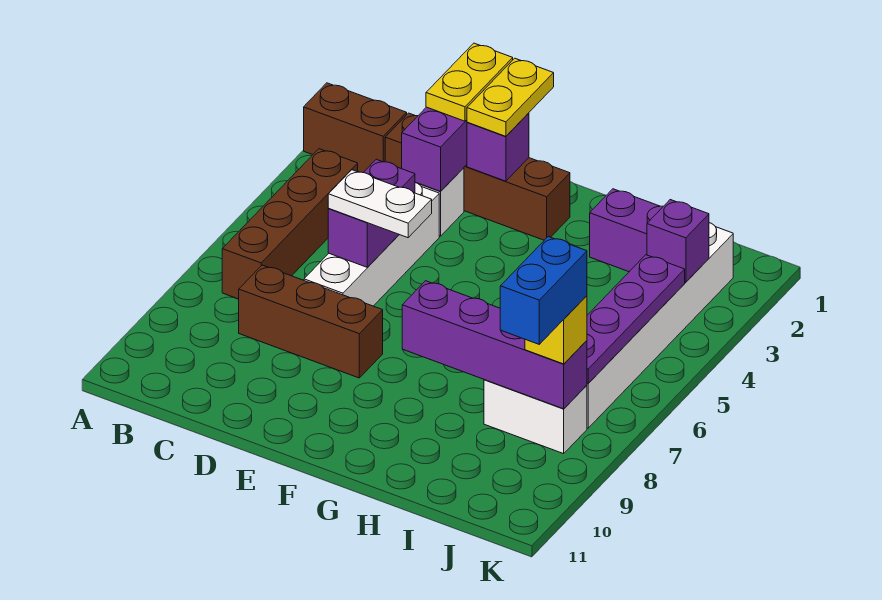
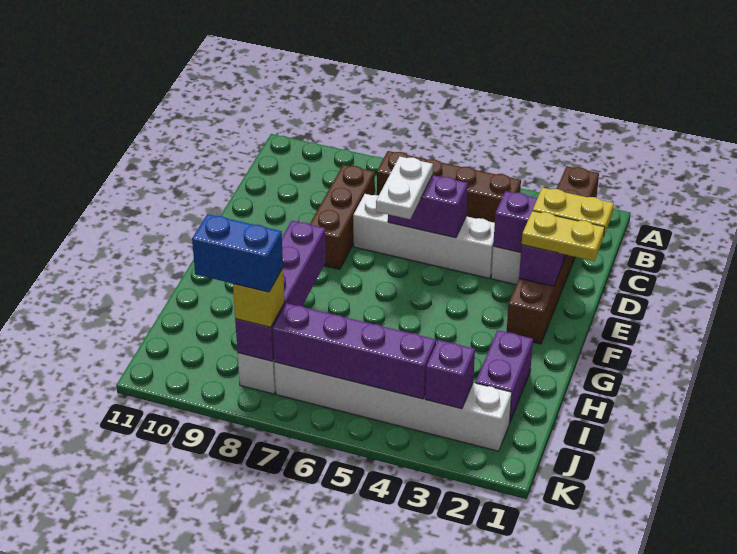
purple 1x4 plate [587,255,685,384] -> purple 1x4 brick [273,303,436,399]

